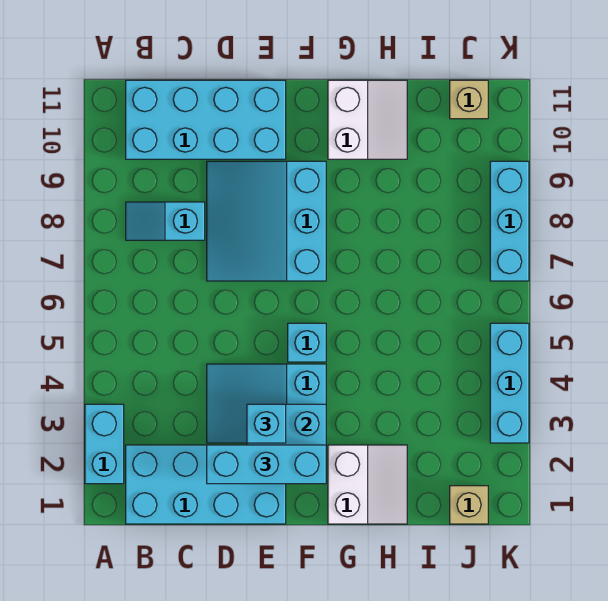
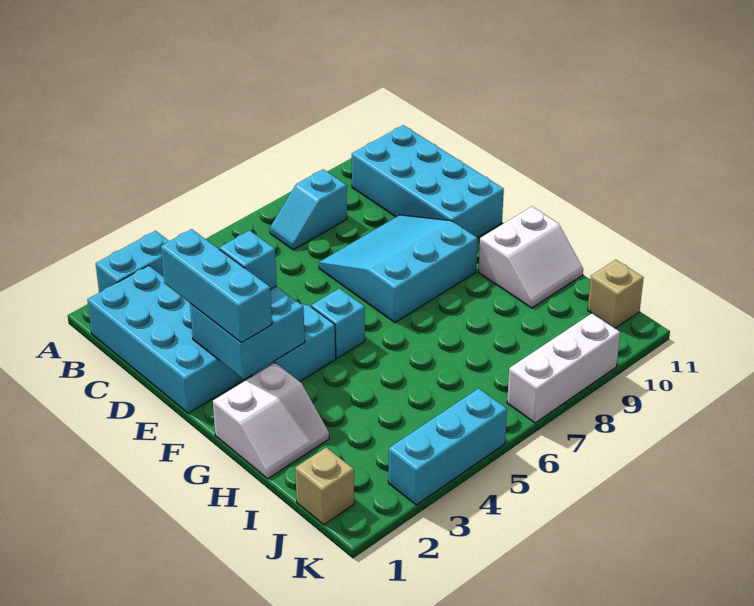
cyan 1x2 slope [126,202,205,240] -> cyan 1x2 slope turned to [270,169,347,250]
cyan 1x3 brick [490,161,529,281] -> white 1x3 brick [507,313,620,423]

